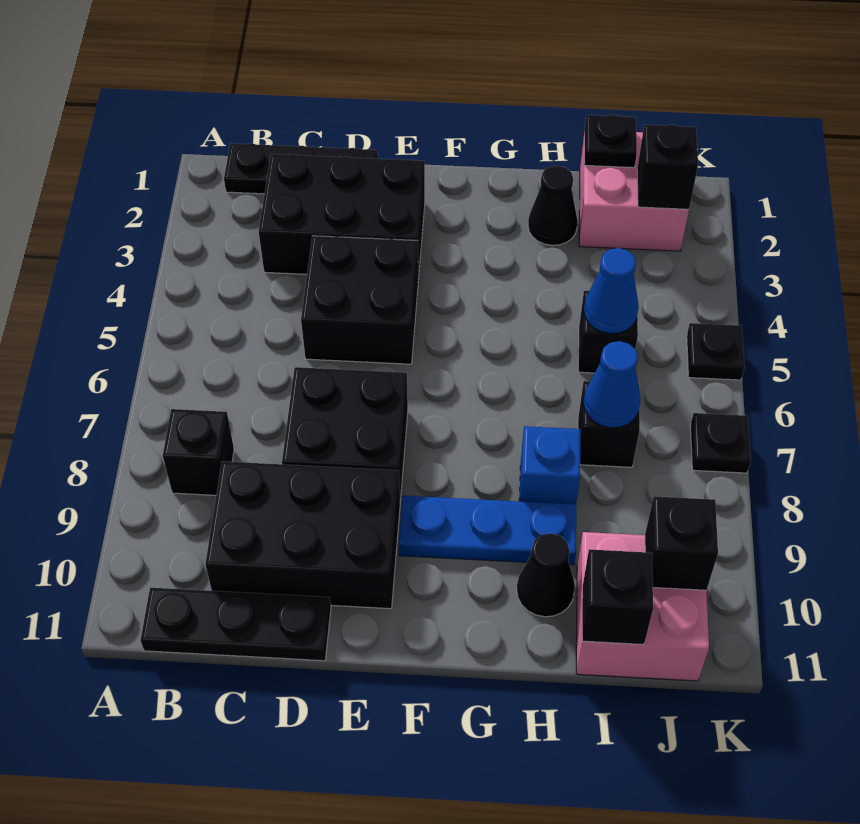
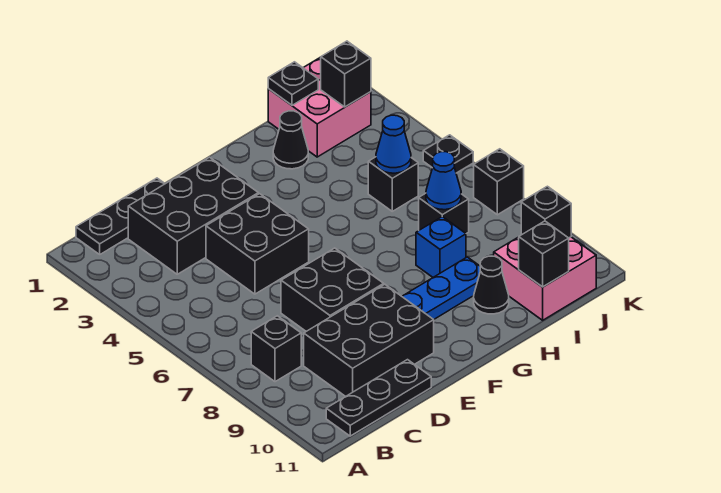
black 1x1 plate [691,413,751,473] -> black 1x1 brick [474,149,524,215]

